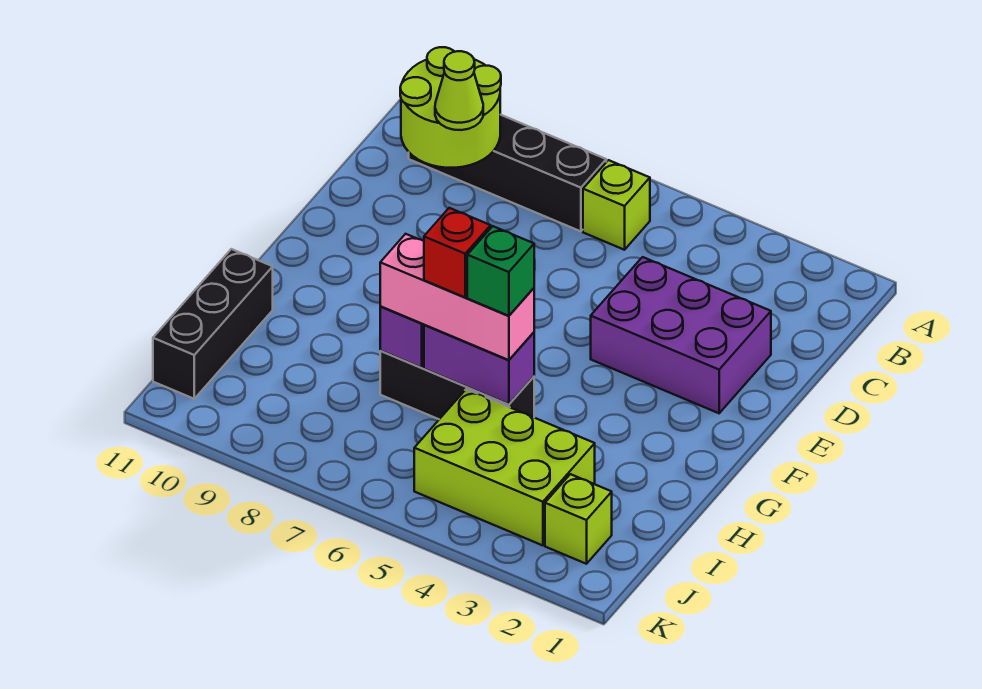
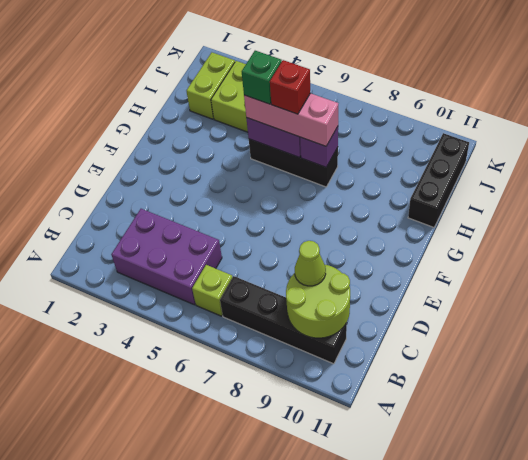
purple 2x3 brick [591,257,771,413] -> purple 2x3 brick moved to [111,209,222,305]
lime 1x1 brick [545,474,612,564] -> lime 1x2 brick [187,52,235,119]

